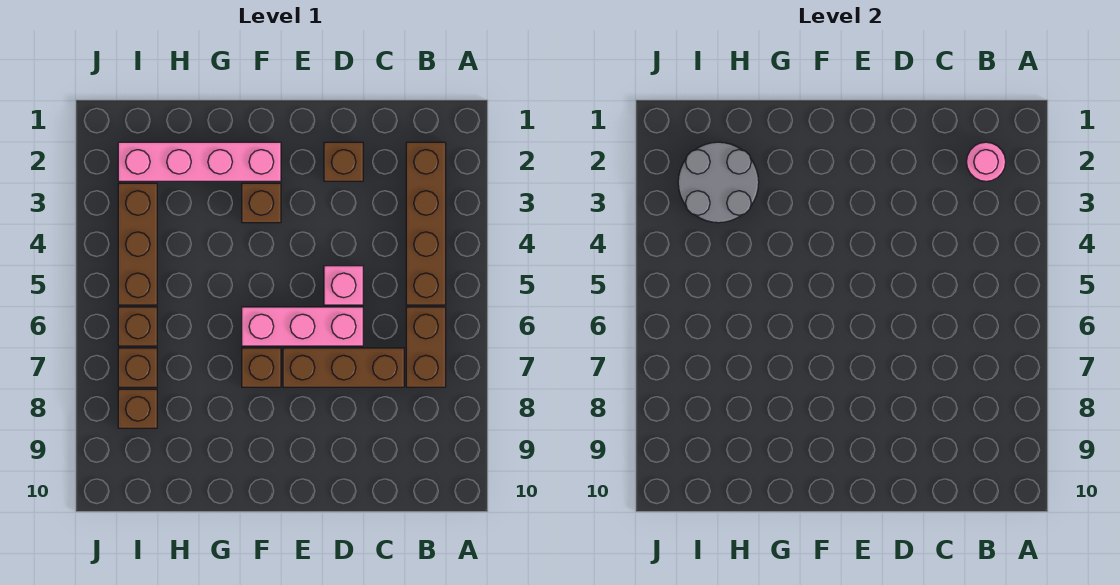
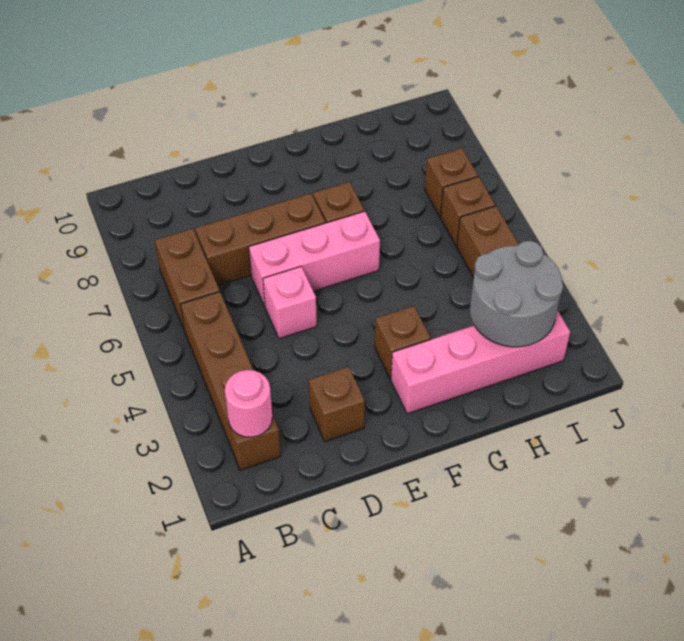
brown 1x1 brick [118,389,157,428] -> none

